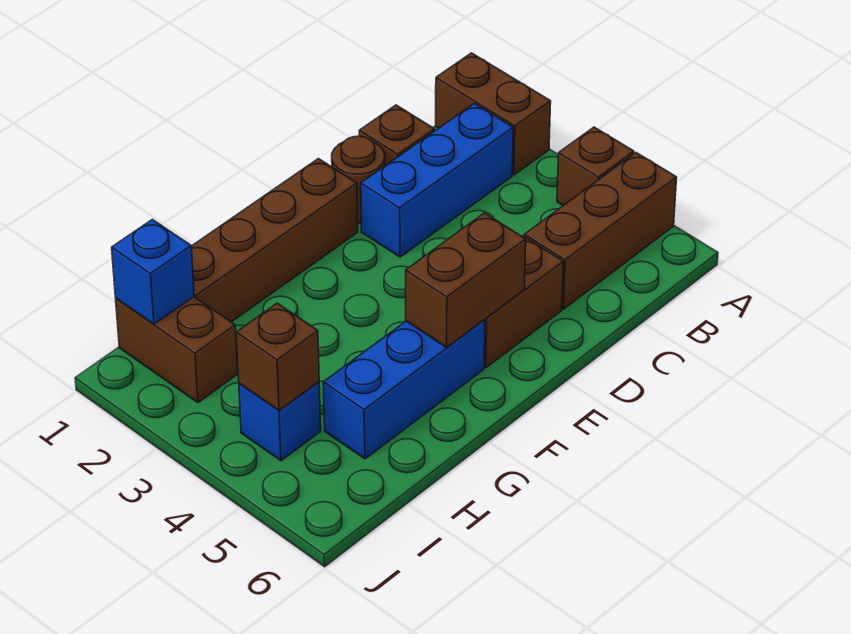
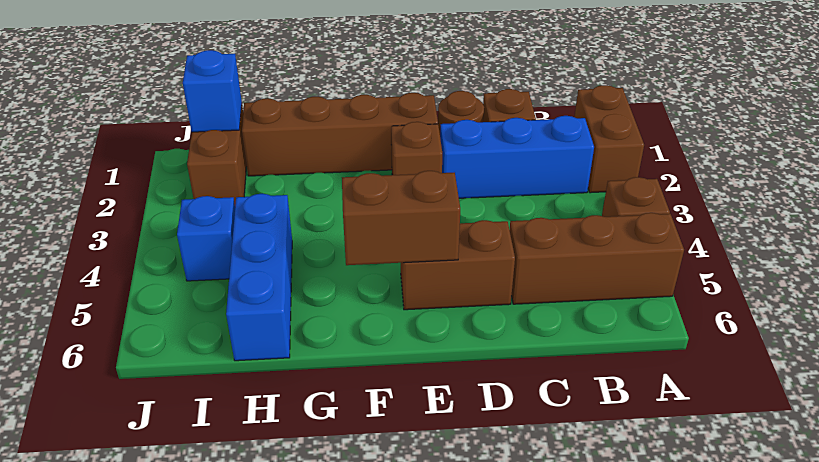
blue 1x3 brick [323,320,485,459] -> blue 1x3 brick turned to [226,194,292,361]
brown 1x1 brick [236,303,319,411] -> brown 1x1 brick moved to [391,122,442,175]

